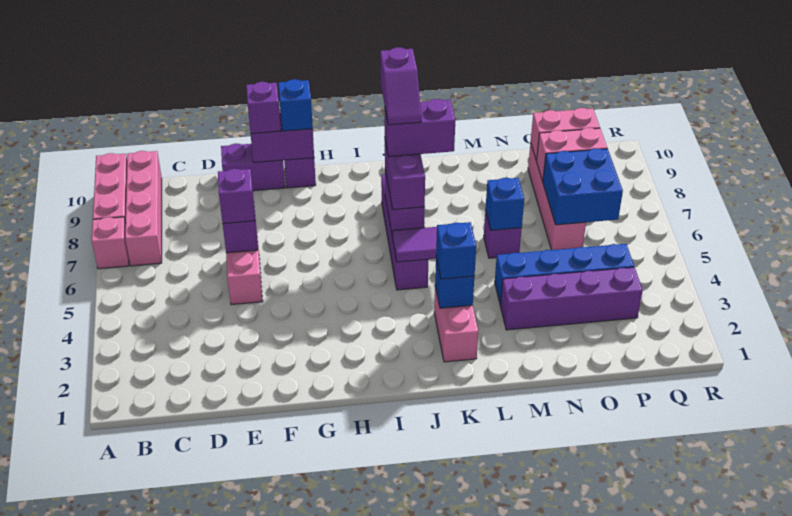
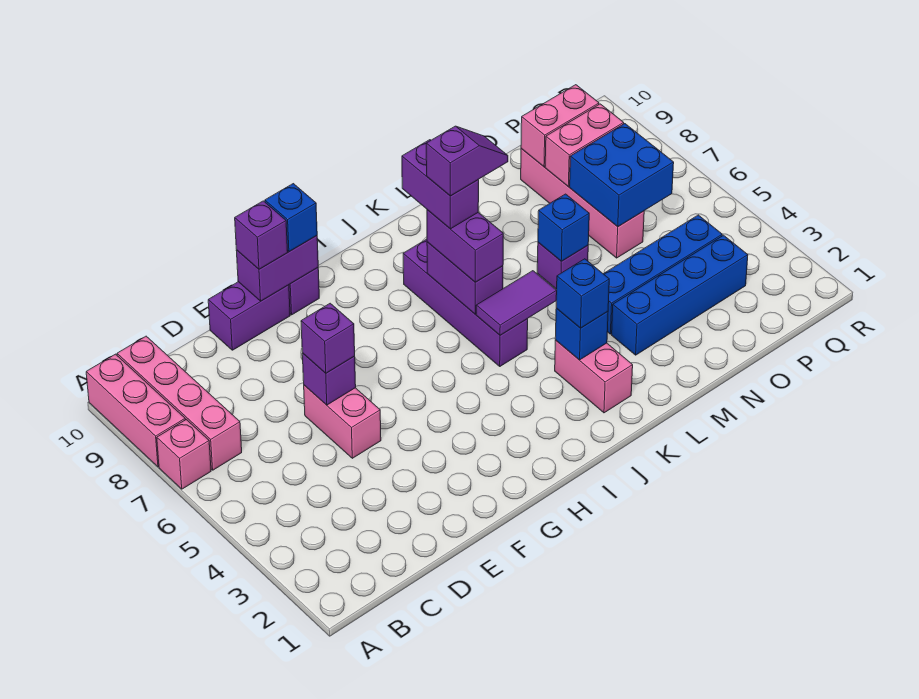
purple 1x2 brick [385,99,455,157] -> purple 1x2 brick turned to [402,140,479,229]
purple 1x2 slope [380,47,421,125] -> purple 1x2 slope turned to [426,126,508,196]
purple 1x4 brick [500,267,643,330] -> blue 1x4 brick [612,235,748,355]

